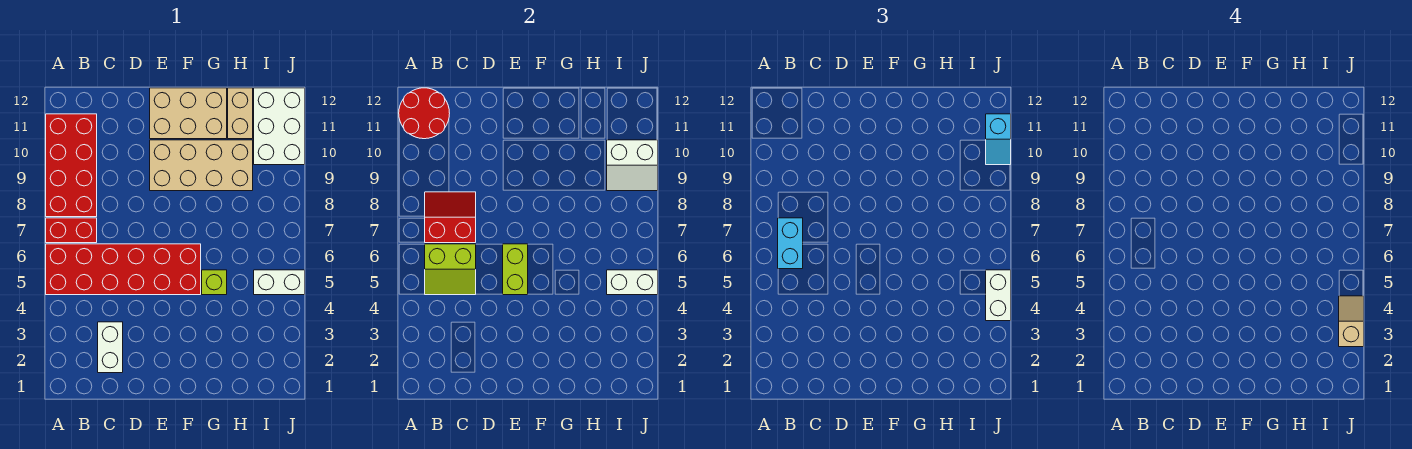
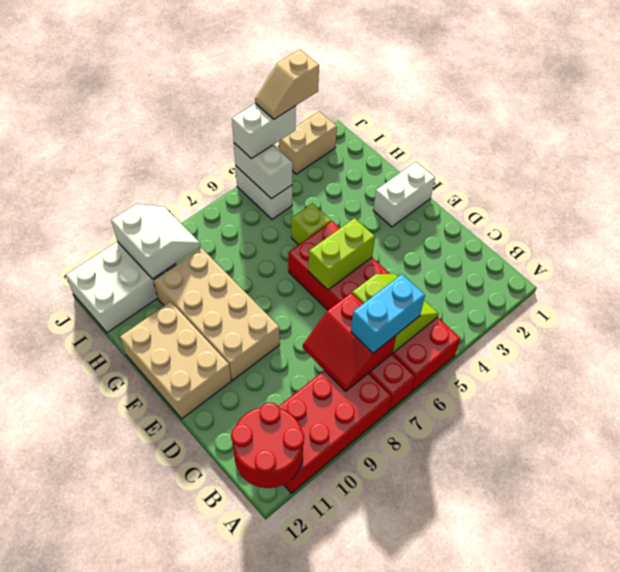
white 1x2 brick [98,322,123,373] -> white 1x2 brick moved to [373,162,435,227]
tan 1x2 brick [228,88,253,139] -> tan 1x2 brick moved to [279,112,337,174]
cyan 1x2 slope [986,114,1011,165] -> none

